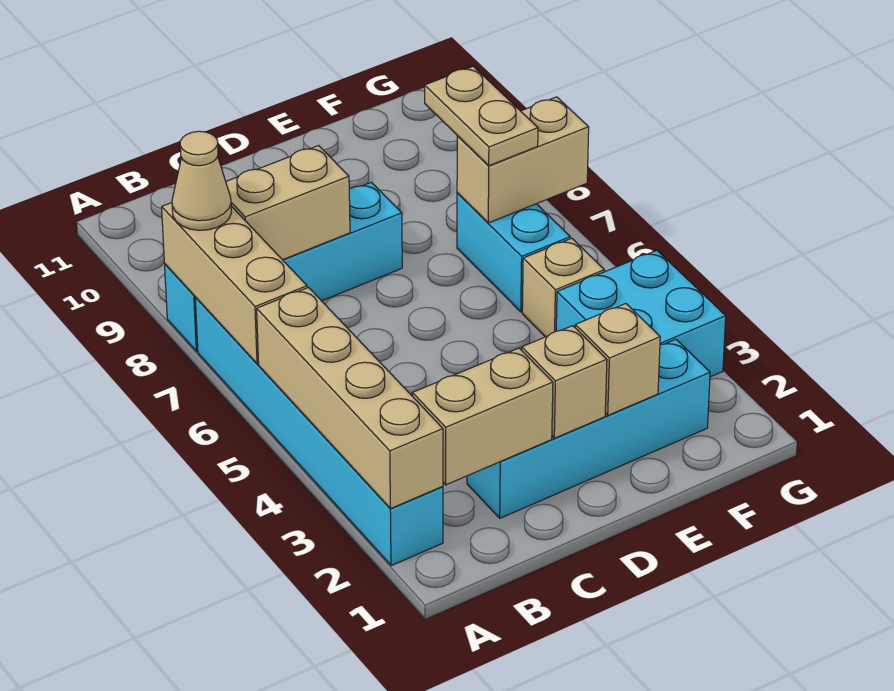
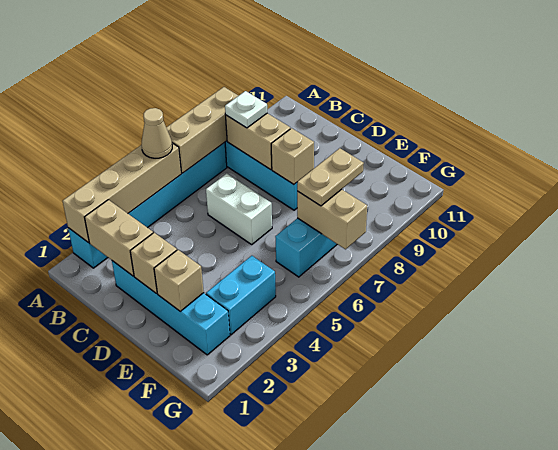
tan 1x1 cone [172,131,232,230] -> tan 1x1 cone moved to [141,108,172,158]
none -> white 1x1 plate [225,91,267,128]
none -> white 1x2 brick [206,174,272,244]
cyan 2x2 brick [556,250,726,377] -> cyan 1x2 brick [206,256,276,335]
tan 1x1 brick [522,238,604,337] -> tan 1x1 brick moved to [271,128,314,184]

